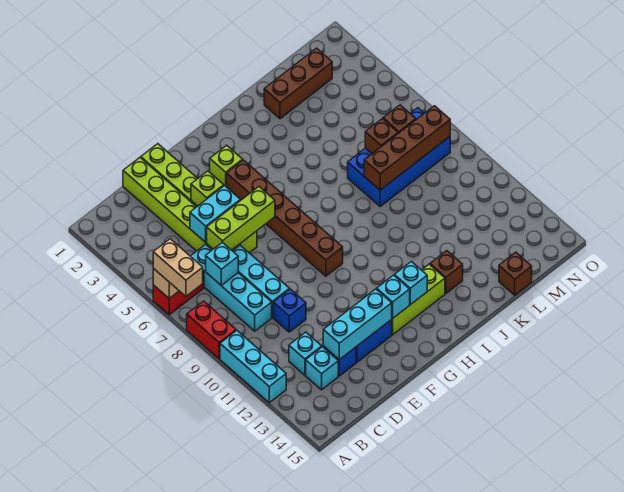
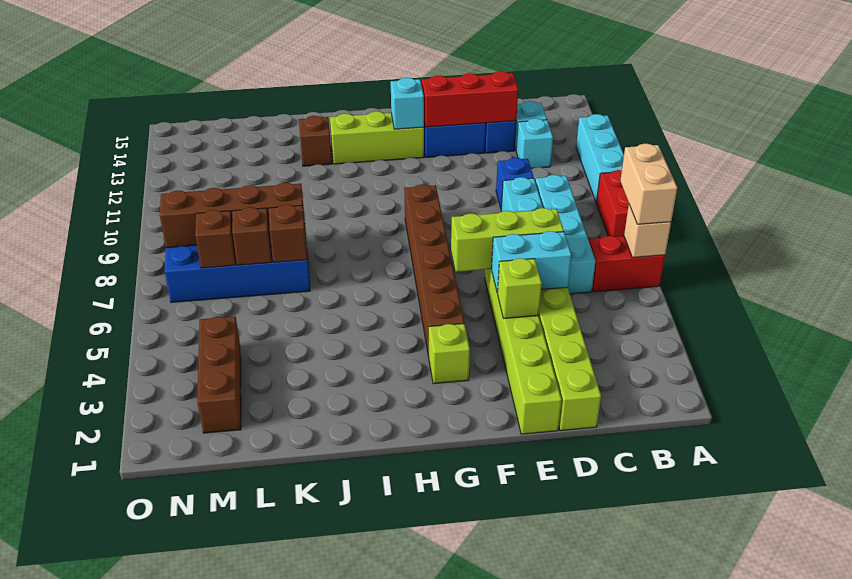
cyan 1x1 brick [206,242,238,285] -> none
cyan 1x3 brick [323,289,392,360] -> red 1x3 brick [422,71,518,127]
cyan 1x1 brick [394,262,427,305] -> none
brown 1x3 brick [264,48,332,119] -> brown 1x3 brick turned to [197,316,241,433]
brown 1x1 brick [499,252,532,295] -> brown 1x1 brick moved to [269,205,307,262]

